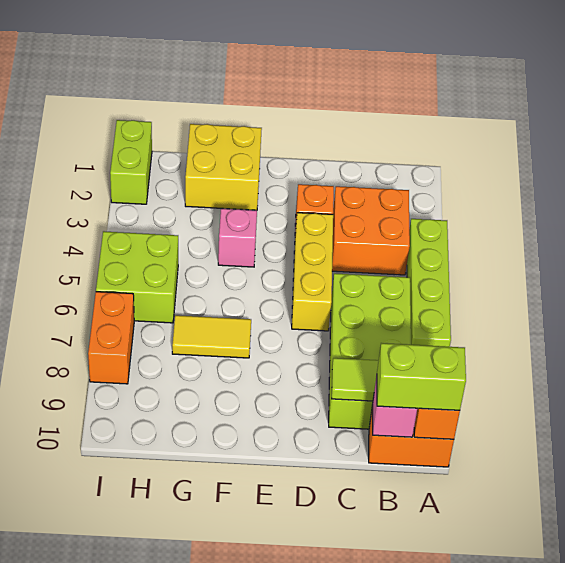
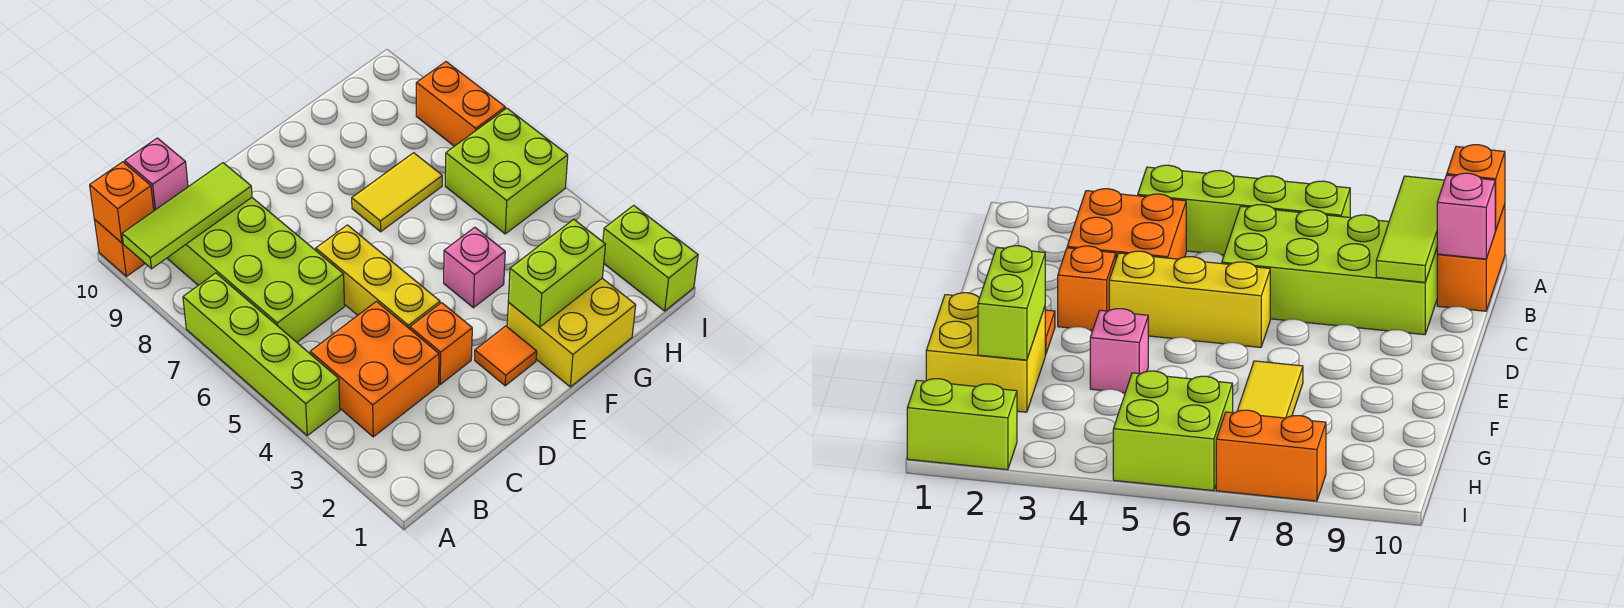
lime 1x2 brick [377,343,466,410] -> lime 1x2 brick moved to [508,219,606,327]
none -> orange 1x1 tile [475,326,537,386]

